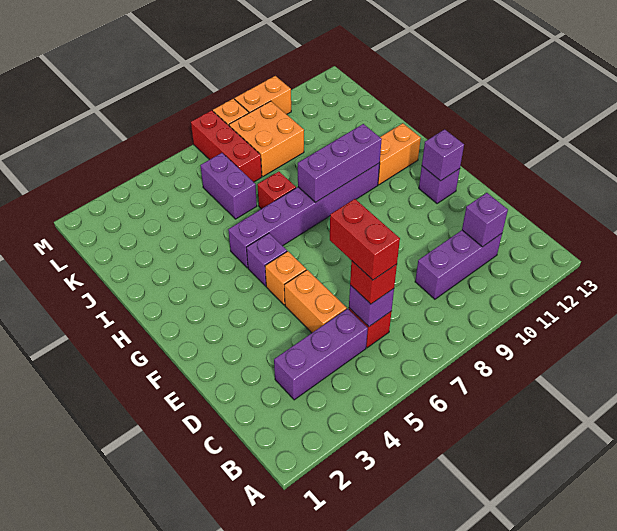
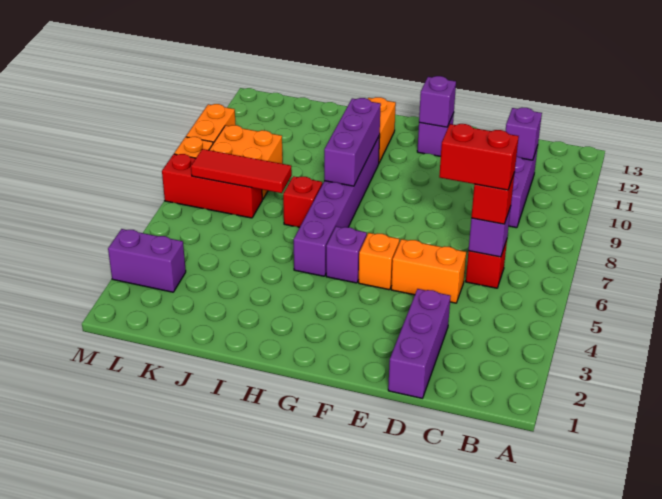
purple 1x3 brick [274,309,368,400] -> purple 1x3 brick moved to [388,289,451,398]
purple 1x2 brick [200,153,257,219] -> purple 1x2 brick moved to [108,229,186,292]
none -> red 1x3 tile [191,149,292,193]

